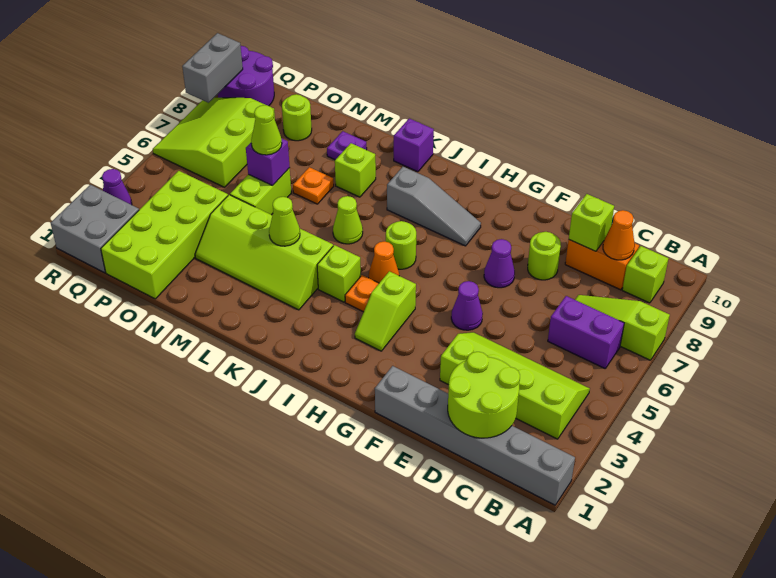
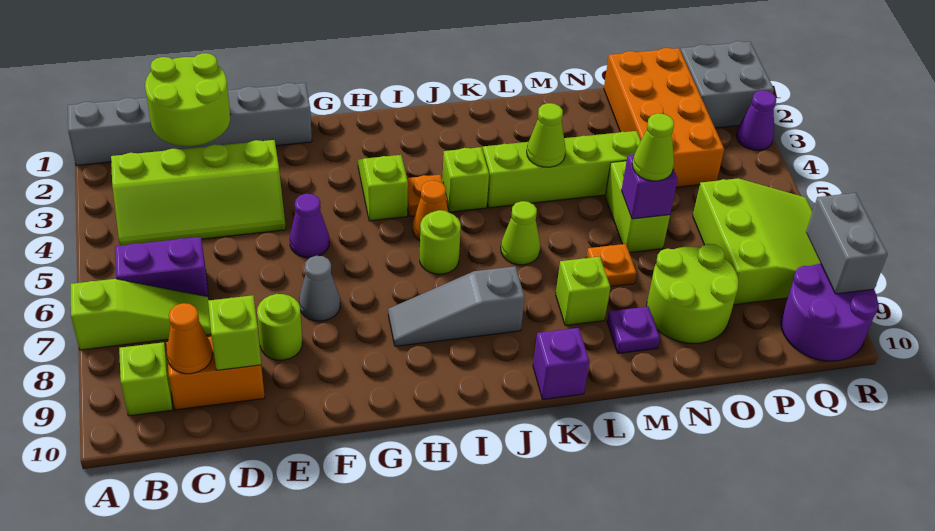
purple 1x1 cone [484,239,515,288] -> grey 1x1 cone [299,256,340,321]
lime 2x4 brick [101,171,228,299] -> orange 2x4 brick [604,48,724,187]
lime 1x1 round brick [282,94,312,141] -> lime 2x2 round brick [647,244,739,344]

